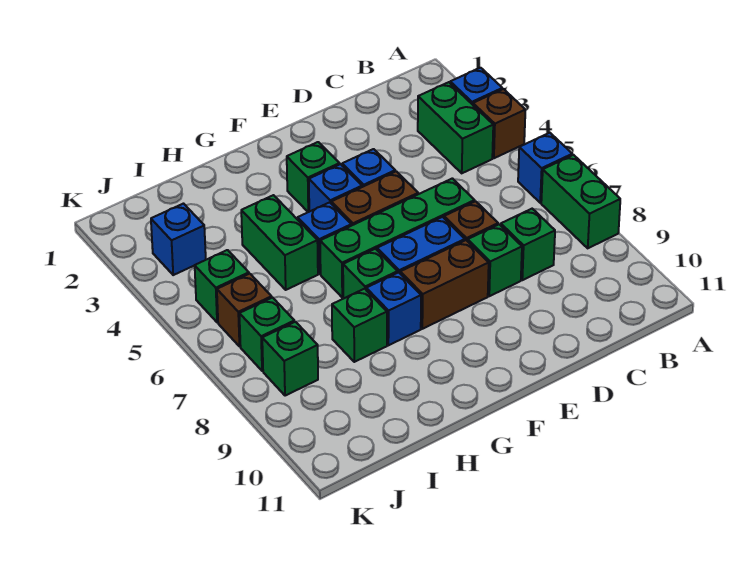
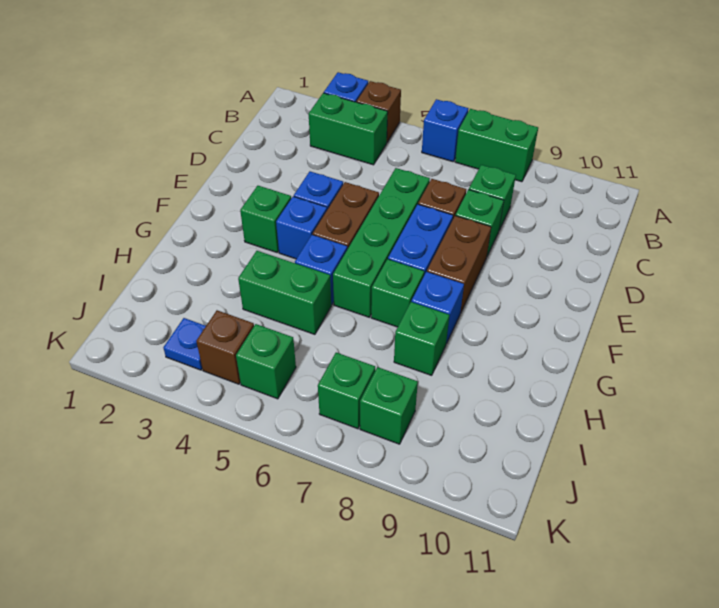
blue 1x1 brick [151,204,206,275] -> blue 1x1 plate [163,318,206,370]
brown 1x1 brick [217,274,272,346] -> brown 1x1 brick moved to [196,310,254,384]

